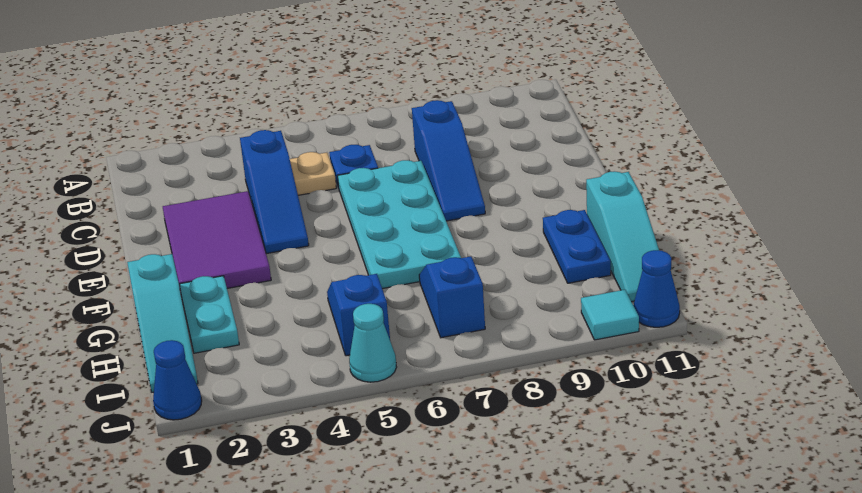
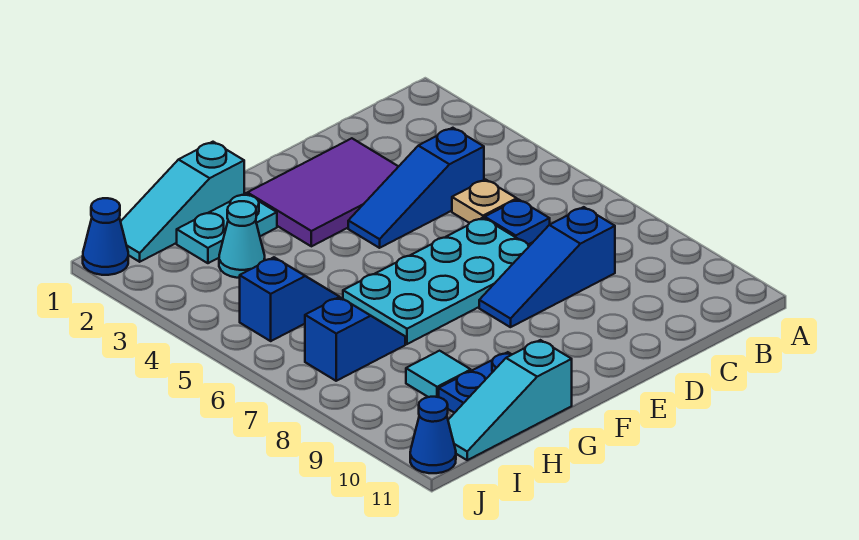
cyan 1x1 cone [349,304,397,382] -> cyan 1x1 cone moved to [219,201,265,278]
cyan 1x1 tile [581,290,639,340] -> cyan 1x1 tile moved to [406,351,471,397]

